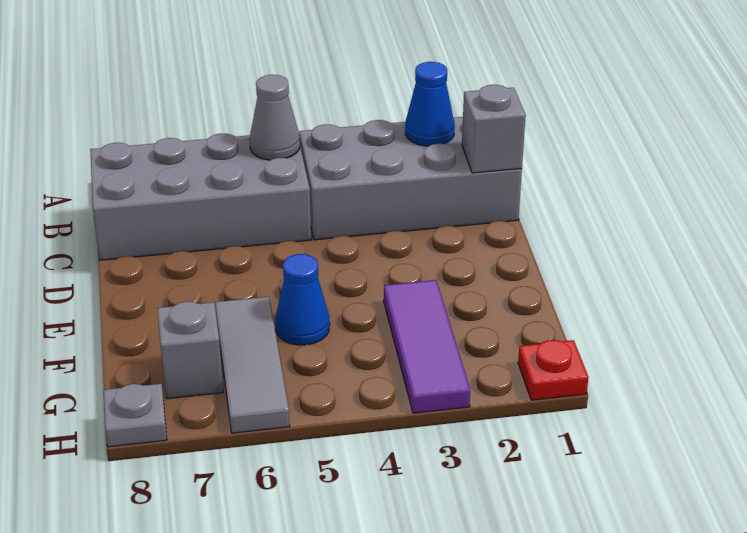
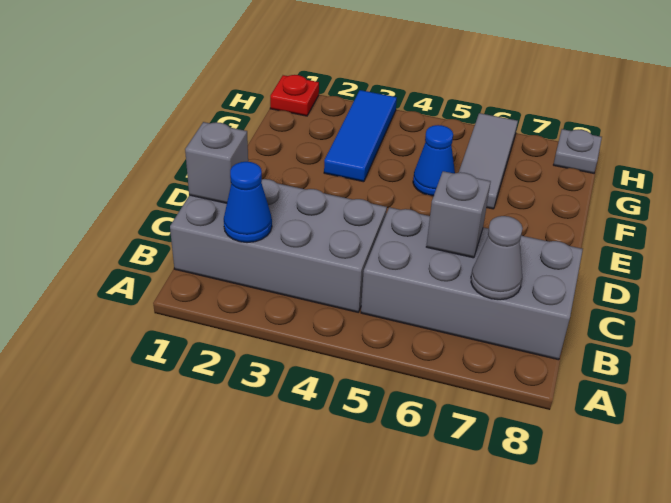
grey 1x1 cone [250,75,300,160] -> grey 1x1 cone moved to [471,216,523,300]
purple 1x3 tile [384,280,470,413] -> blue 1x3 tile [324,90,397,182]
grey 1x1 brick [157,302,223,399] -> grey 1x1 brick moved to [426,171,491,258]

